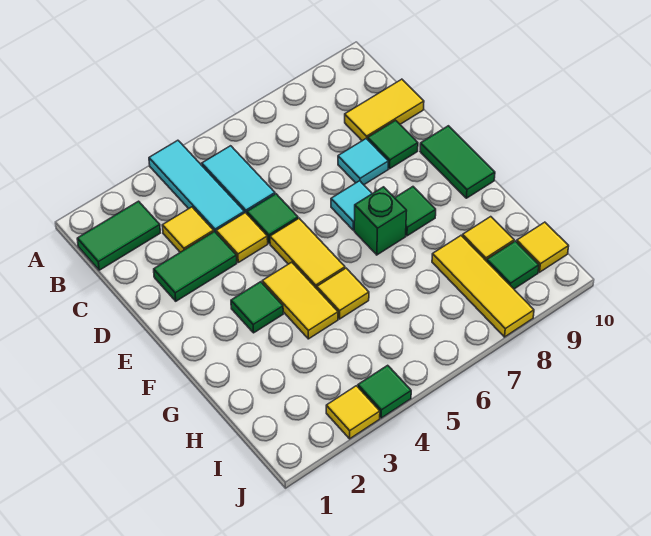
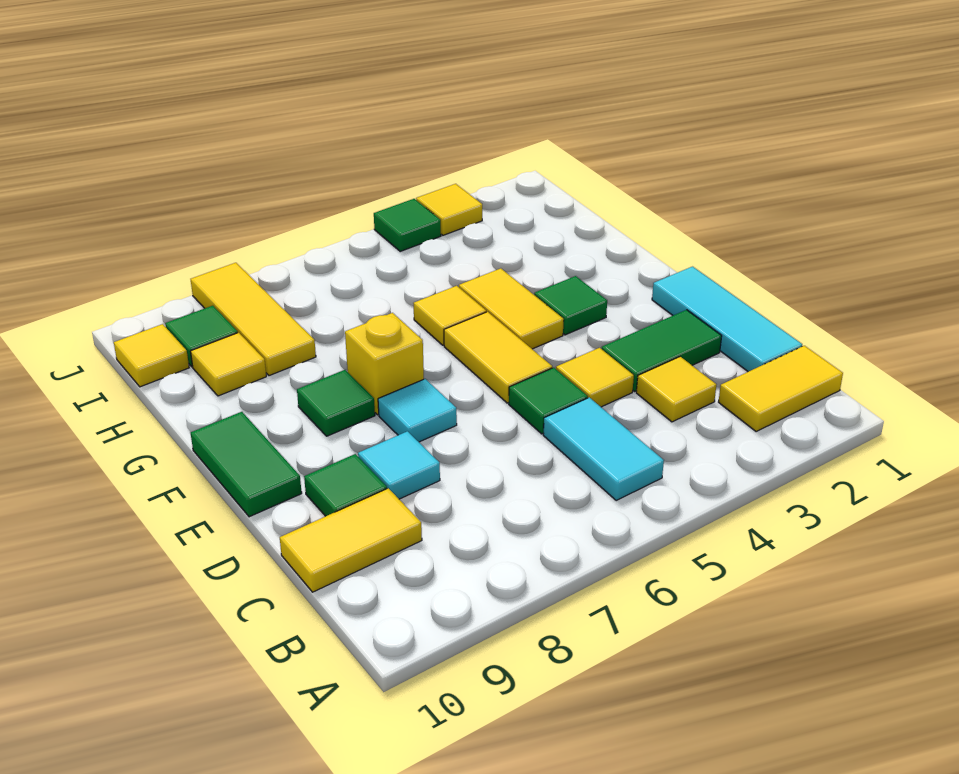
cyan 1x3 tile [149,140,244,232] -> cyan 1x3 tile moved to [652,267,802,372]
green 1x2 tile [77,201,160,270] -> yellow 1x2 tile [719,346,843,432]
green 1x1 brick [354,187,407,255] -> yellow 1x1 brick [345,313,424,415]

